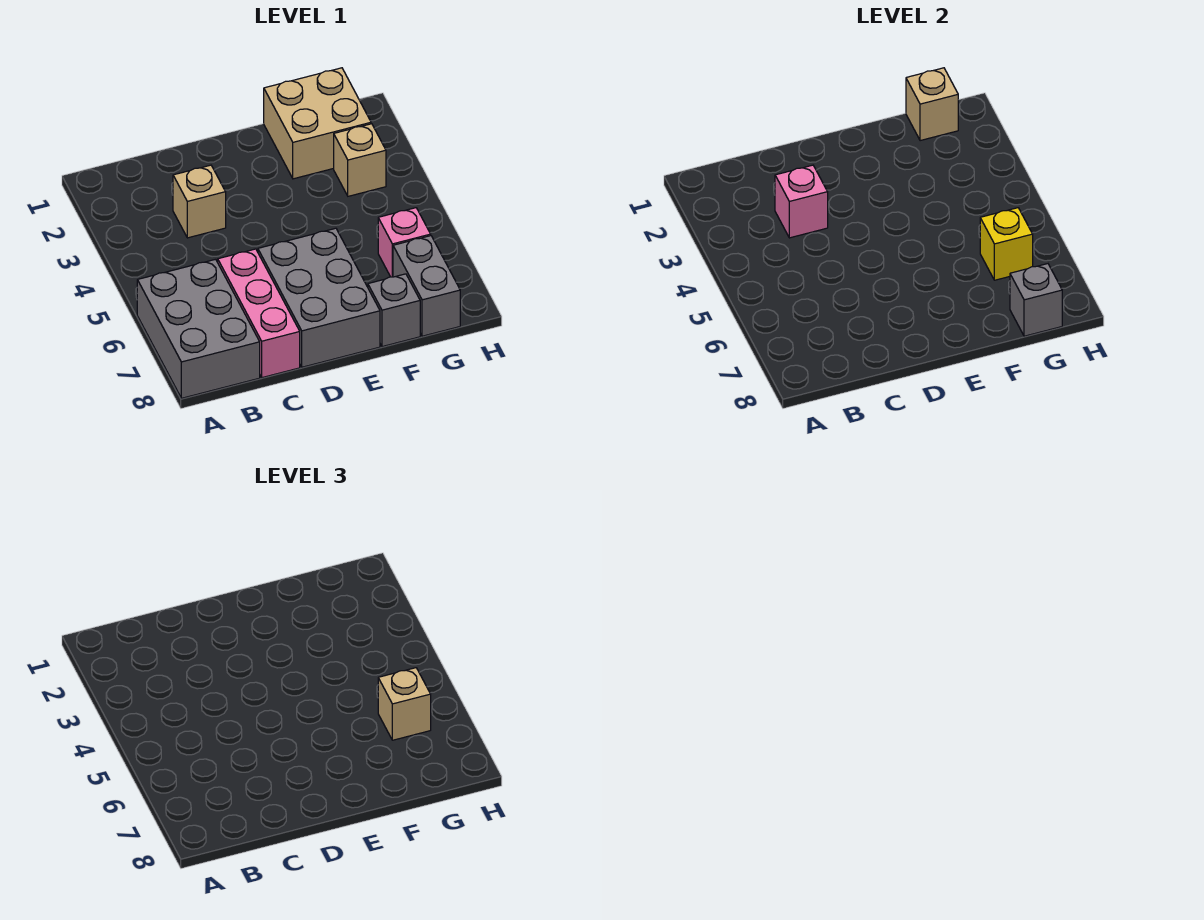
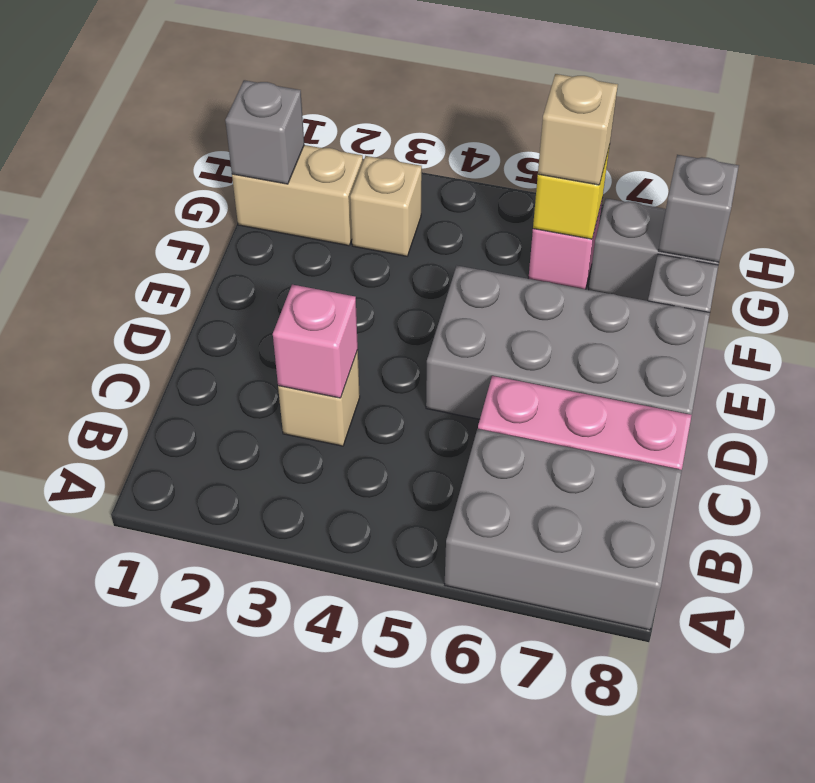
grey 2x3 brick [258,228,380,367] -> grey 2x4 brick [426,266,710,419]
tan 2x2 brick [264,68,371,179] -> tan 1x2 brick [232,145,363,246]
tan 1x1 brick [906,68,958,141] -> grey 1x1 brick [225,80,304,184]

